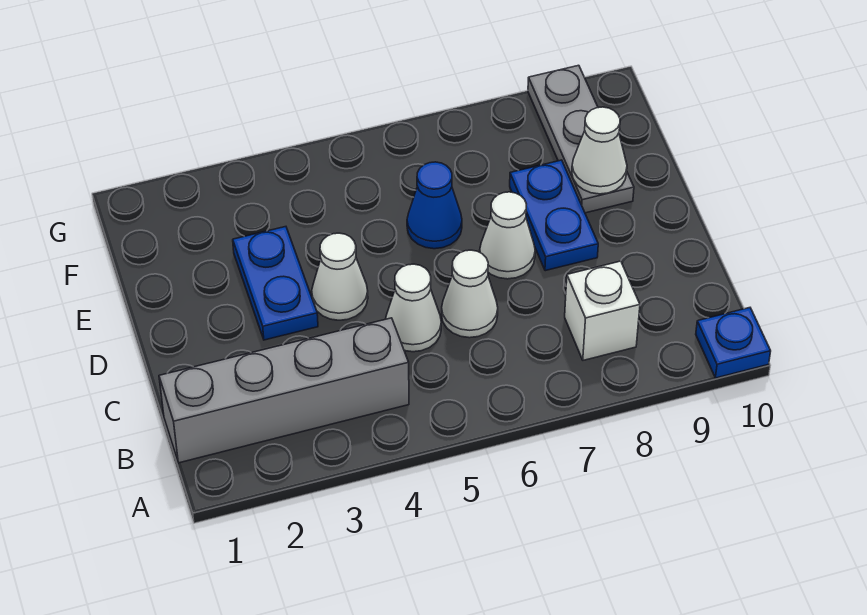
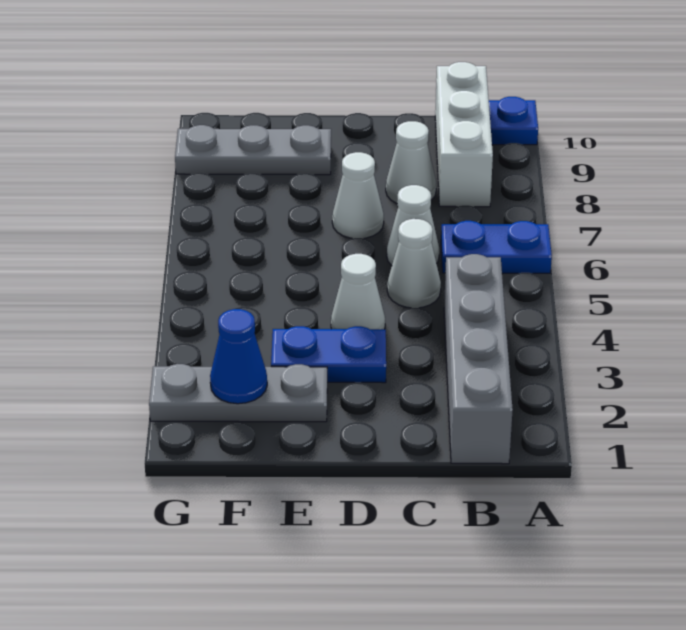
white 1x1 brick [565,261,640,360] -> white 1x3 brick [435,62,493,207]
blue 1x2 plate [510,160,598,271] -> blue 1x2 plate moved to [441,221,552,273]
none -> grey 1x3 plate [149,364,327,422]
blue 1x1 cone [407,162,462,249] -> blue 1x1 cone moved to [210,309,267,404]
white 1x1 cone [572,107,627,194] -> white 1x1 cone moved to [386,121,436,203]

